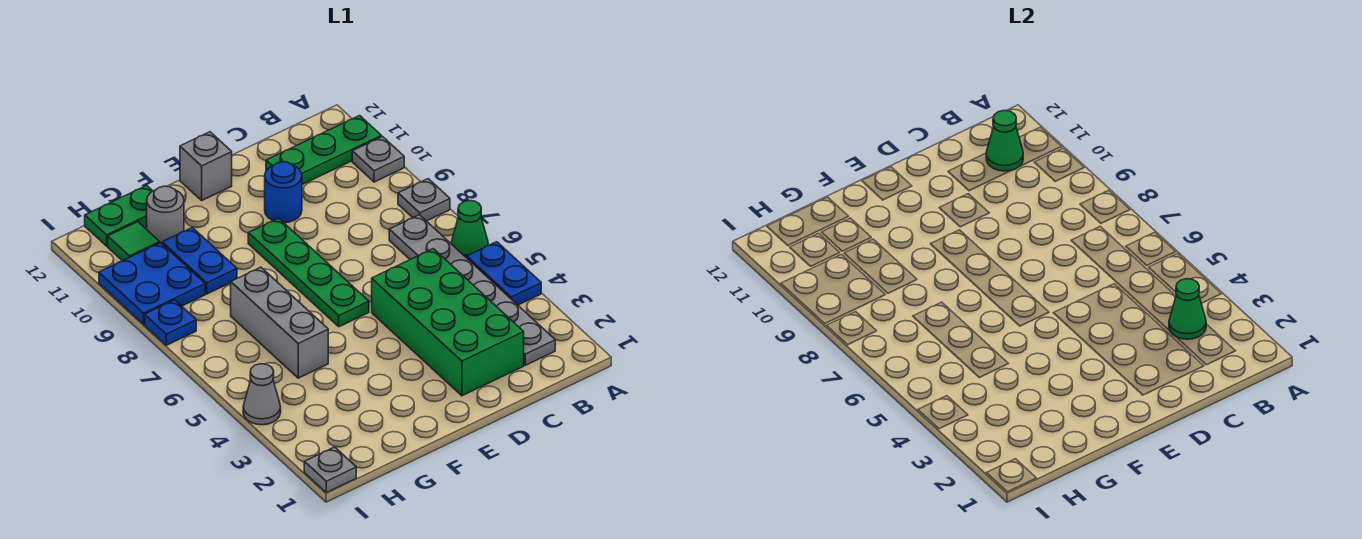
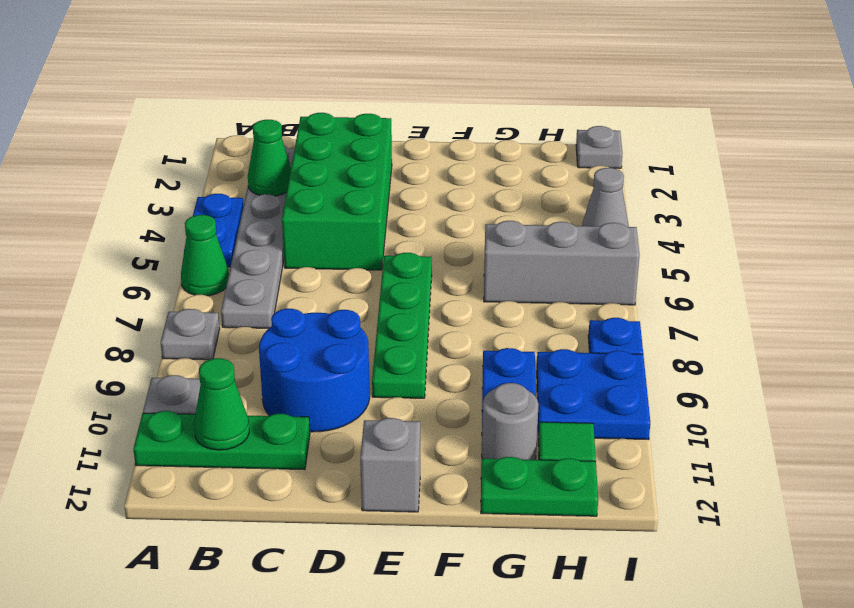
blue 1x1 round brick [265,162,302,223] -> blue 2x2 round brick [259,309,370,432]
grey 1x3 brick [231,267,328,378] -> grey 1x3 brick turned to [484,221,640,305]

